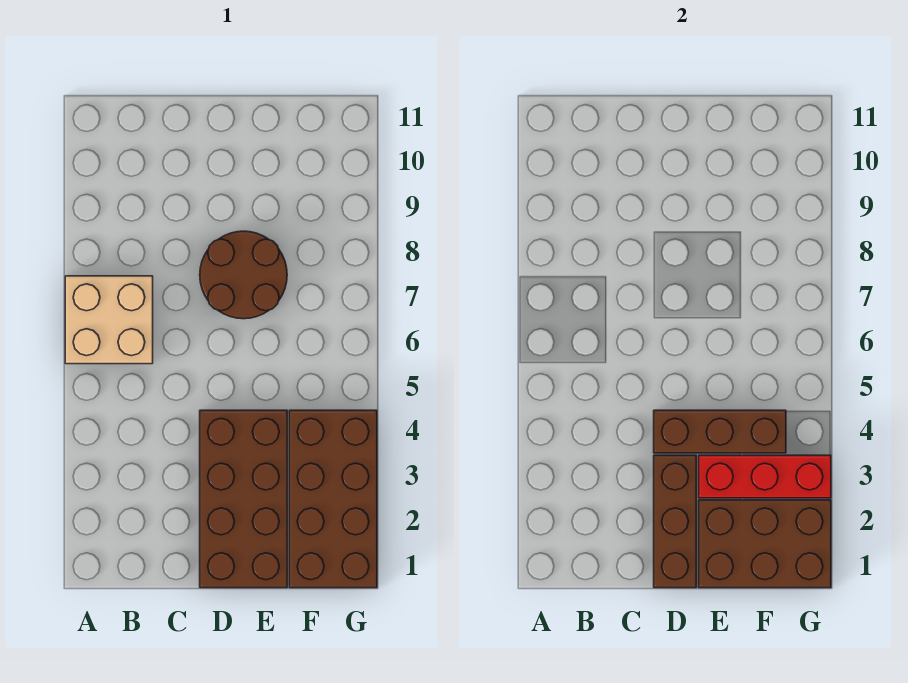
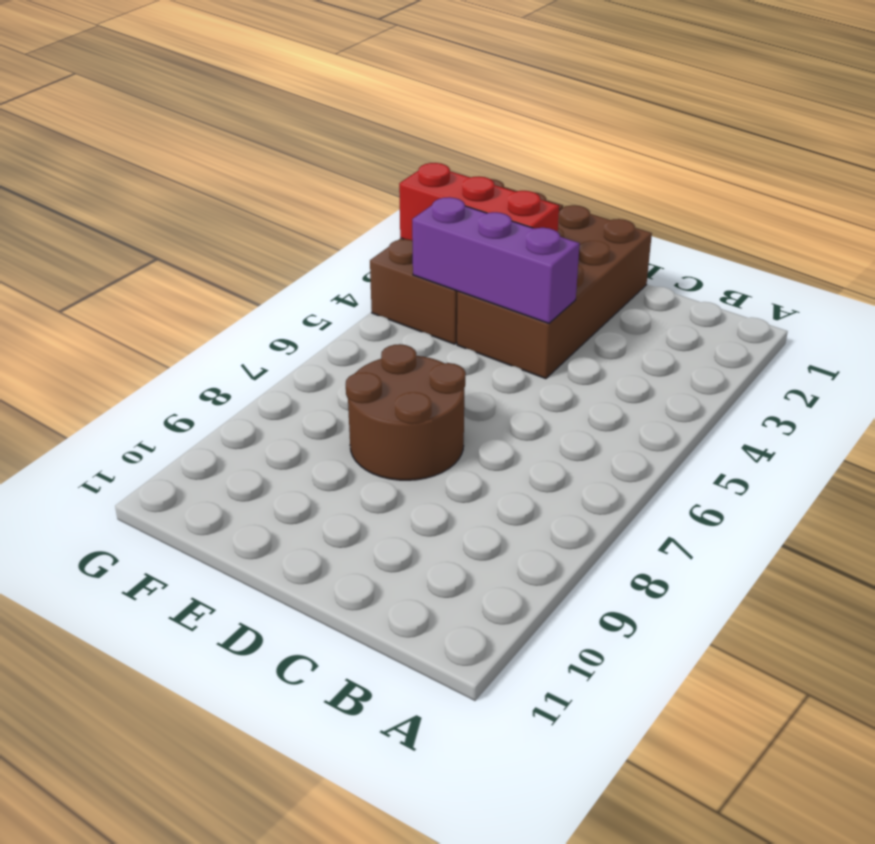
tan 2x2 brick [65,276,153,364] -> none
brown 1x3 brick [654,455,696,588] -> none
brown 1x3 brick [654,410,786,453] -> purple 1x3 brick [412,197,580,323]
brown 2x3 brick [699,500,831,588] -> none

